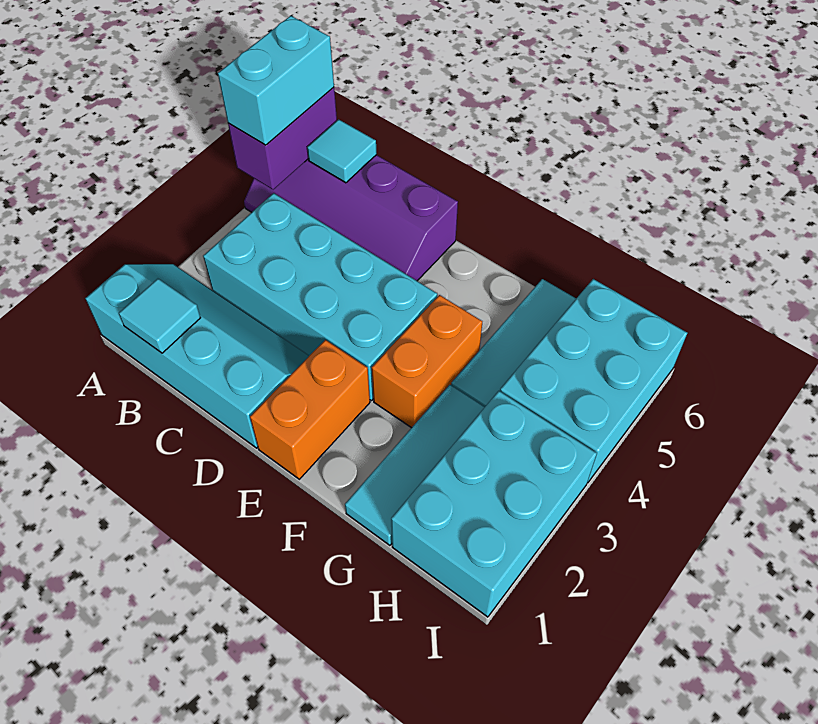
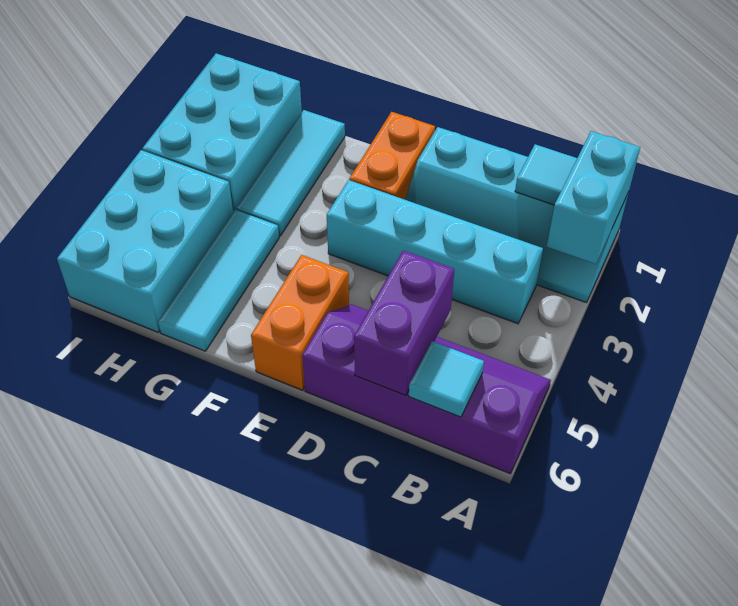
purple 1x2 brick [228,87,337,190] -> purple 1x2 brick moved to [354,250,454,396]
cyan 1x2 brick [218,16,334,145] -> cyan 1x2 brick moved to [547,131,640,264]
cyan 2x4 brick [203,193,437,401] -> cyan 1x4 brick [327,180,543,324]
orange 1x2 brick [372,295,482,428] -> orange 1x2 brick moved to [251,255,349,390]

